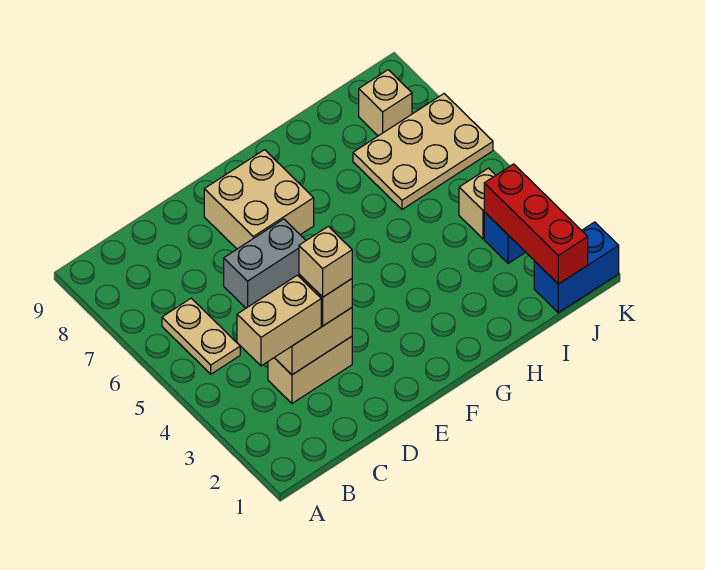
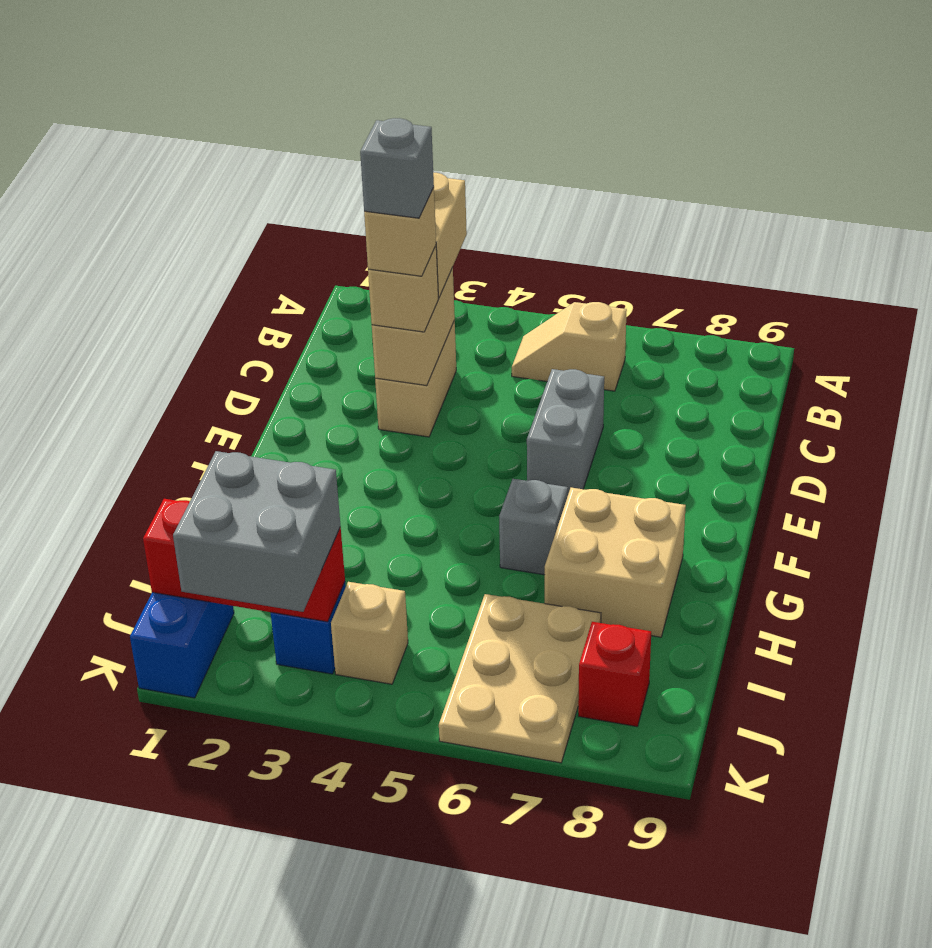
tan 1x2 plate [162,298,240,374] -> tan 1x2 slope [512,302,627,391]
none -> grey 1x1 brick [360,118,434,218]
tan 2x2 brick [204,150,314,249] -> tan 2x2 brick moved to [545,488,686,637]
none -> grey 1x1 brick [499,479,568,575]
none -> grey 2x2 brick [173,451,341,612]
tan 1x1 brick [359,70,412,136] -> red 1x1 brick [578,622,651,727]

